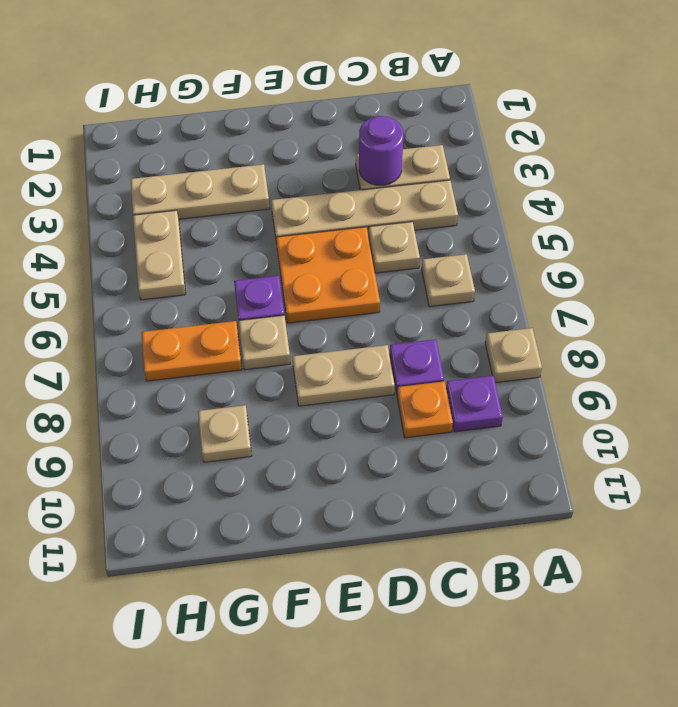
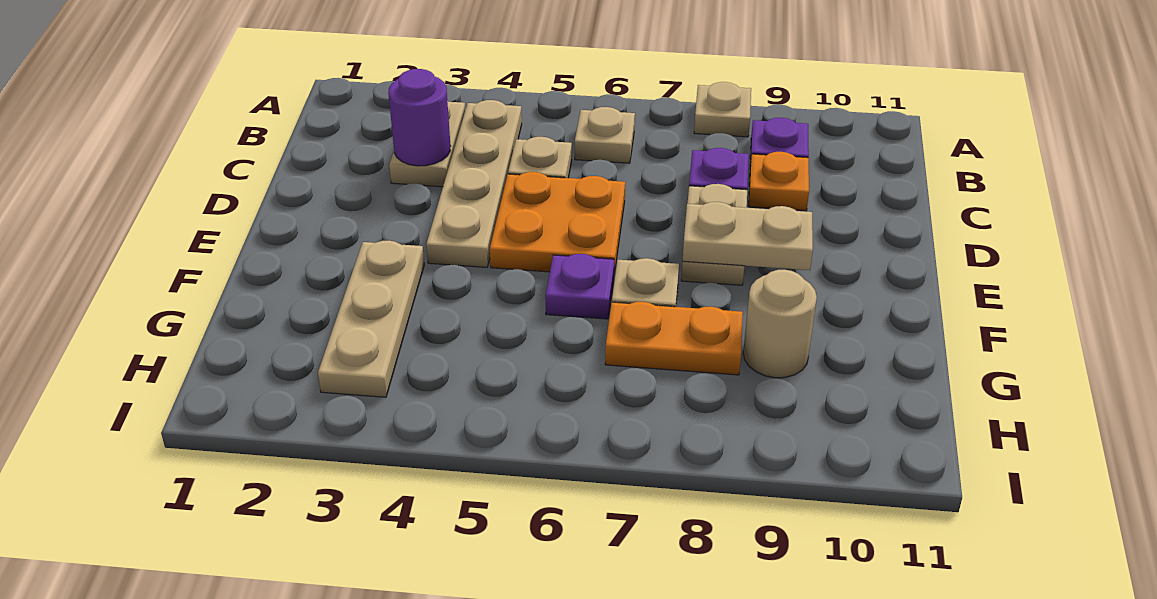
orange 1x2 plate [141,321,242,381] -> orange 1x2 plate turned to [605,302,743,375]
tan 1x1 plate [198,405,252,462] -> tan 1x1 round brick [743,270,817,378]
tan 1x2 plate [133,210,186,300] -> tan 1x2 plate moved to [683,202,813,270]

